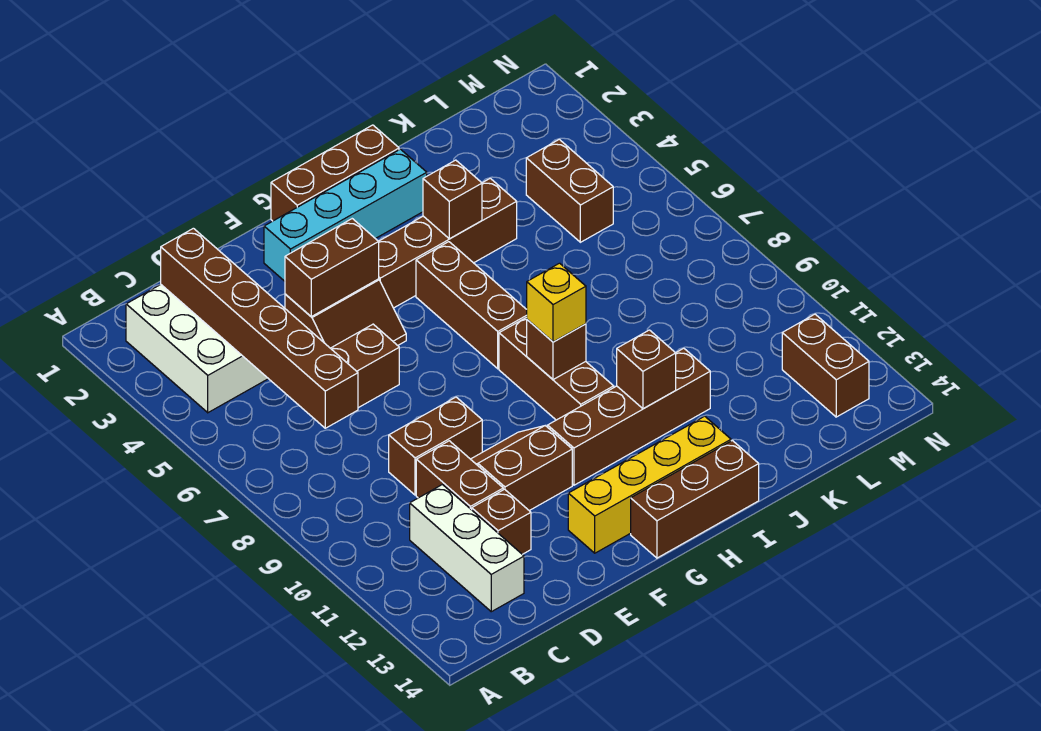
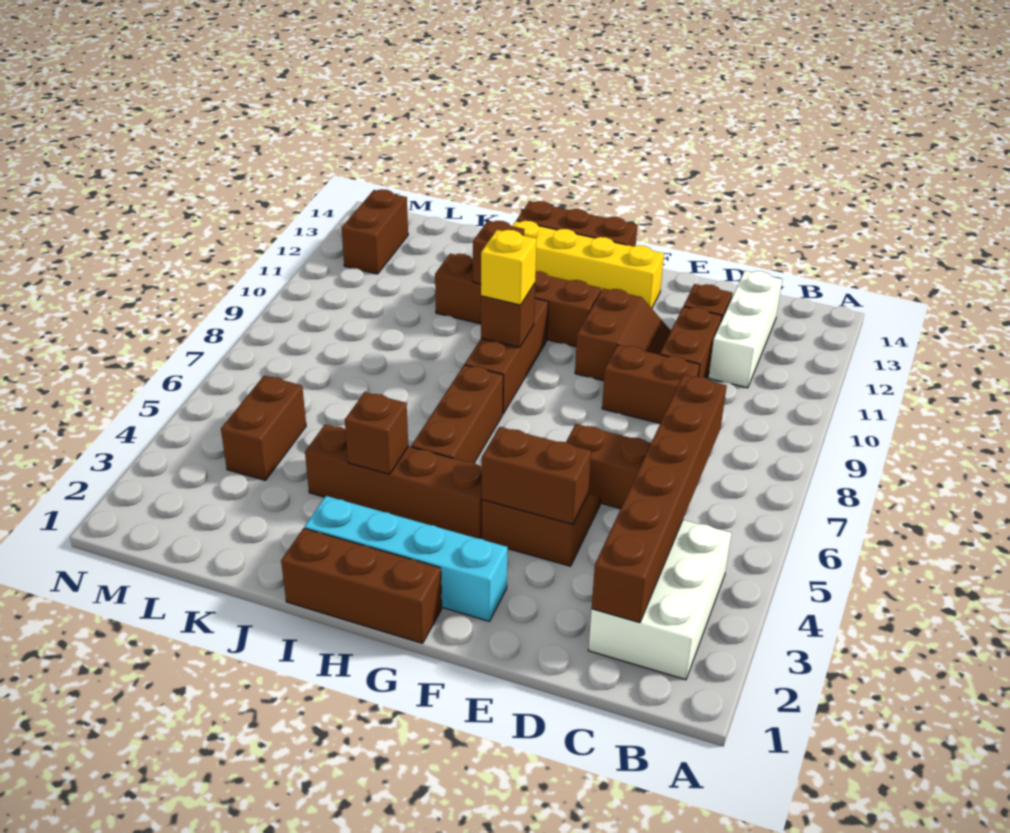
brown 2x2 slope [471,426,572,511] -> brown 2x2 slope turned to [575,288,671,381]

